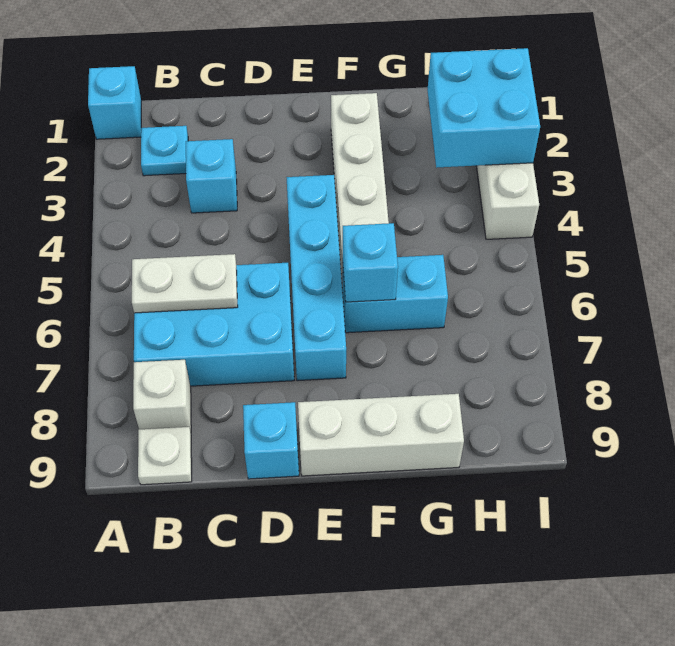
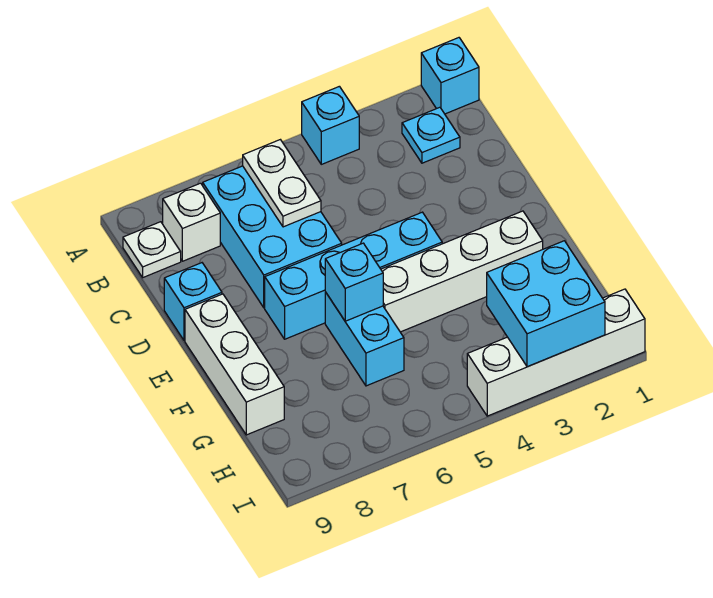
cyan 1x1 brick [186,139,237,213] -> cyan 1x1 brick moved to [302,86,359,164]

